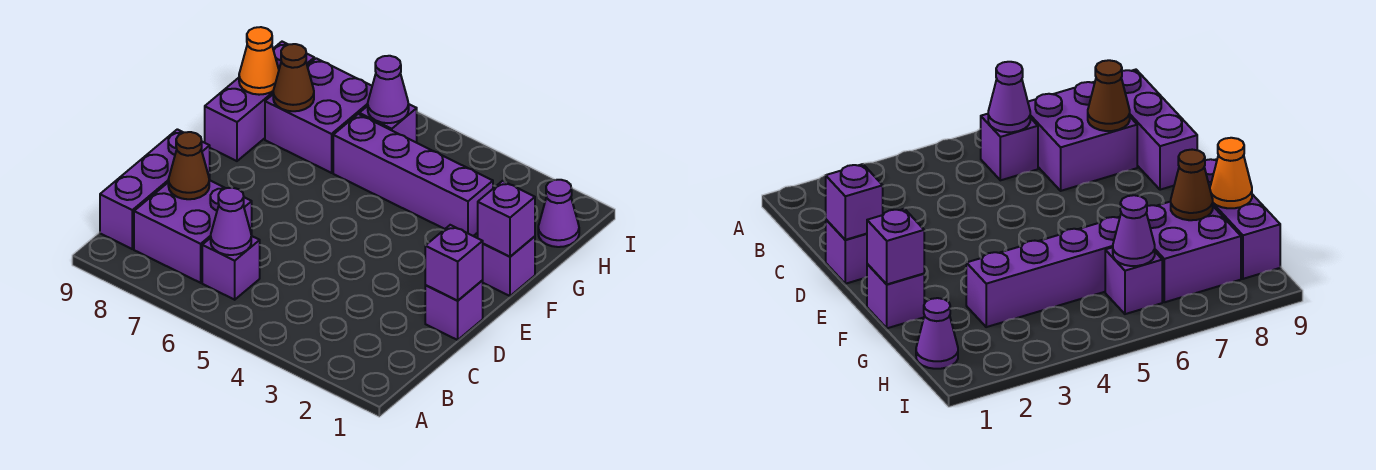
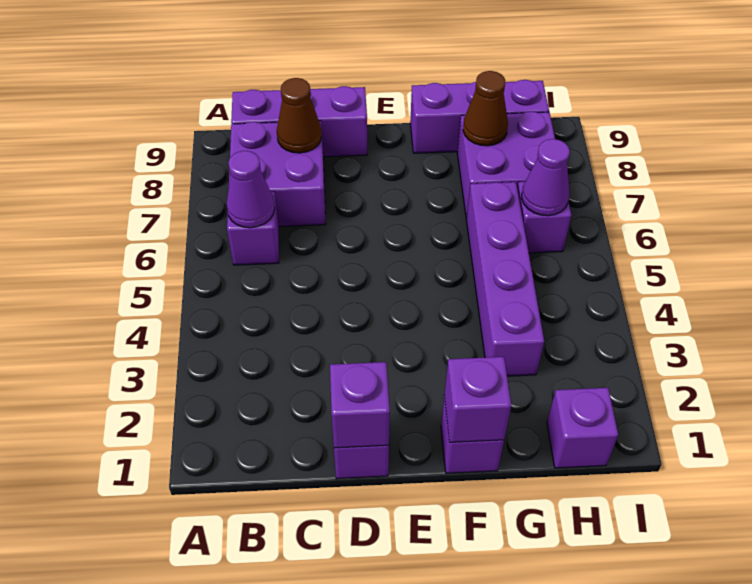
orange 1x1 cone [239,27,279,95] -> none
purple 1x1 cone [538,180,579,247] -> purple 1x1 brick [547,388,618,468]

